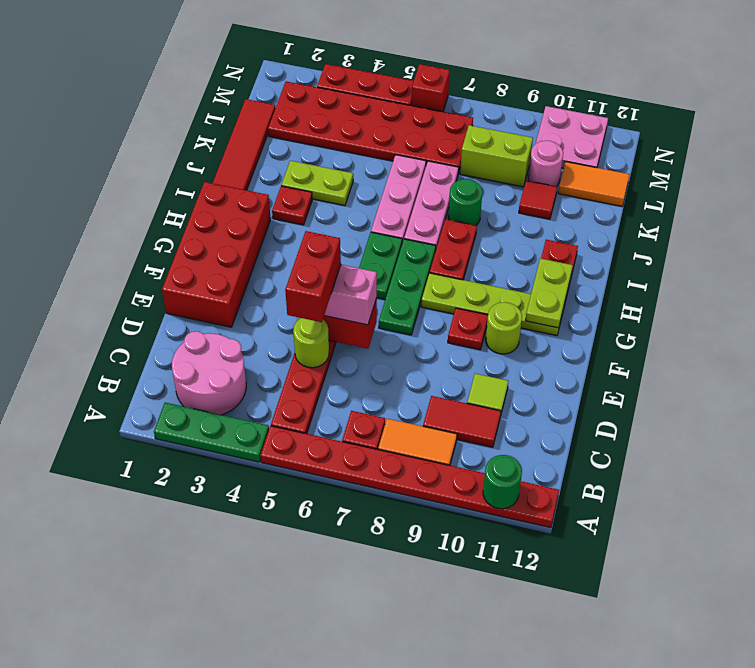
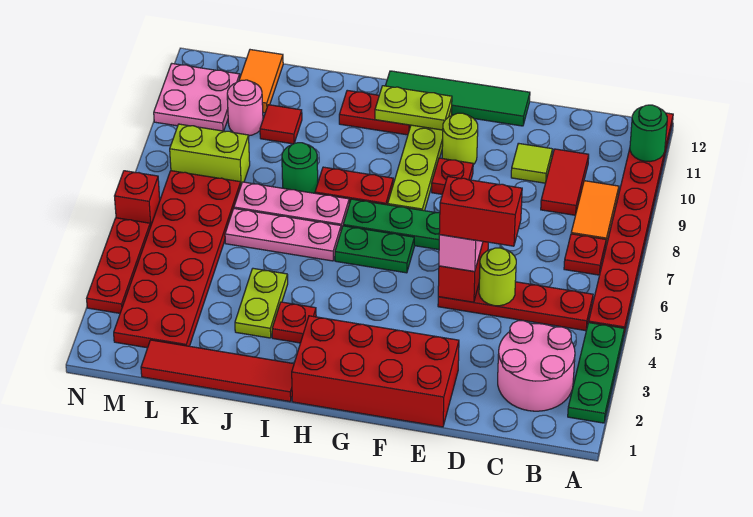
none -> green 1x4 tile [385,71,530,126]
lime 1x2 brick [460,125,533,187] -> lime 1x2 brick turned to [170,124,250,184]

